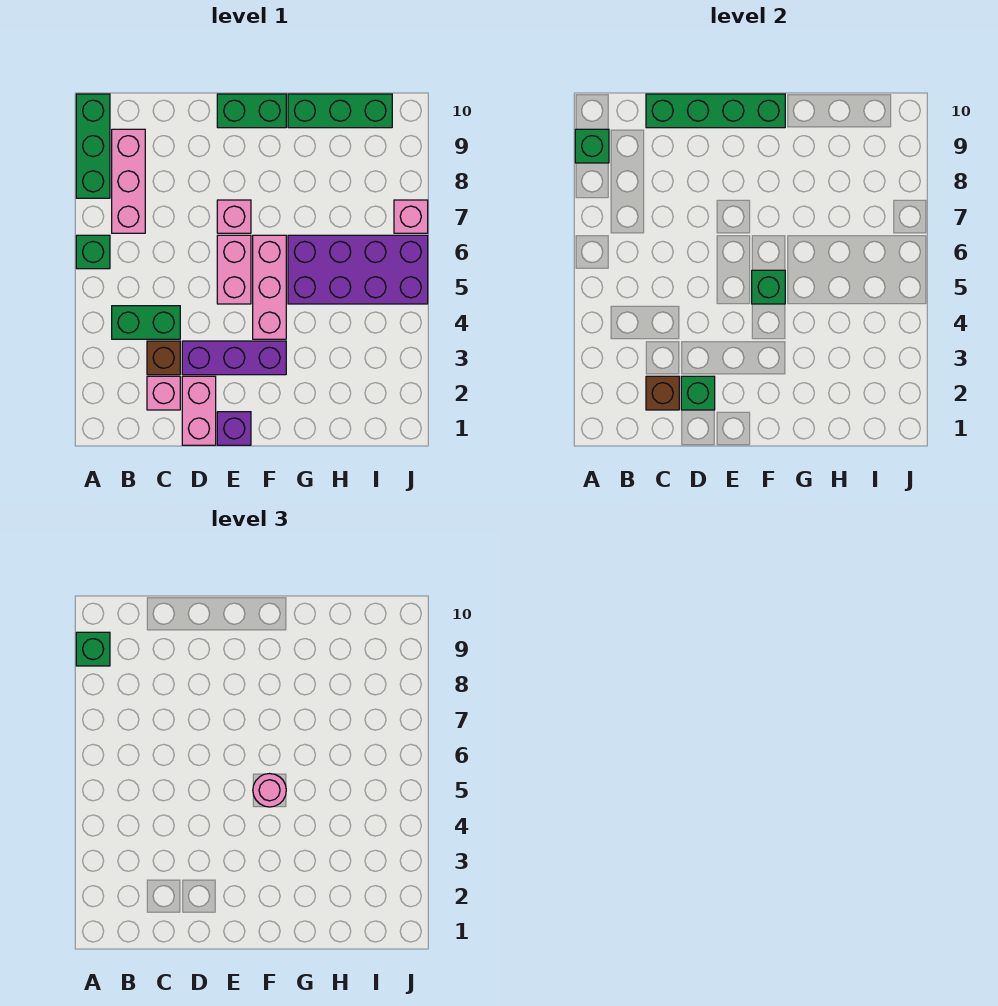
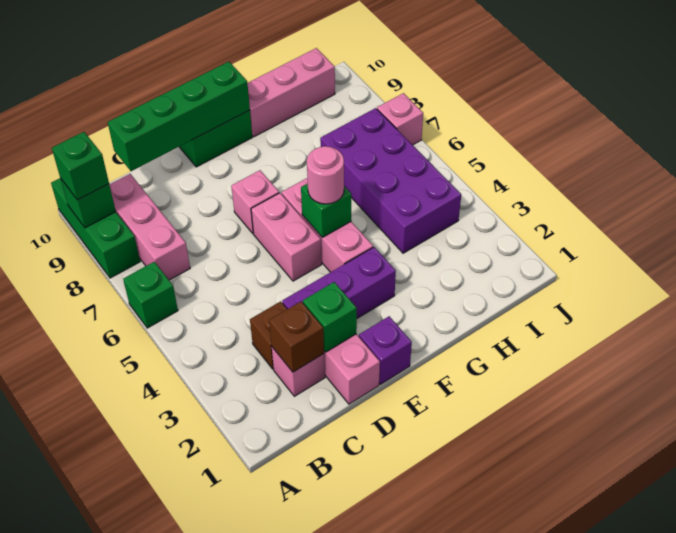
green 1x2 brick [112,306,180,339] -> none
purple 2x4 brick [288,235,428,304] -> purple 2x4 brick turned to [320,108,461,253]
green 1x3 brick [288,94,392,128] -> pink 1x3 brick [248,48,335,137]

